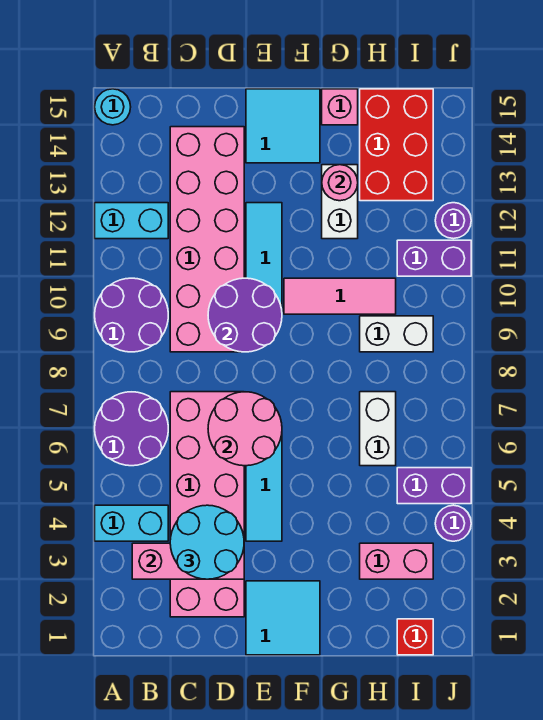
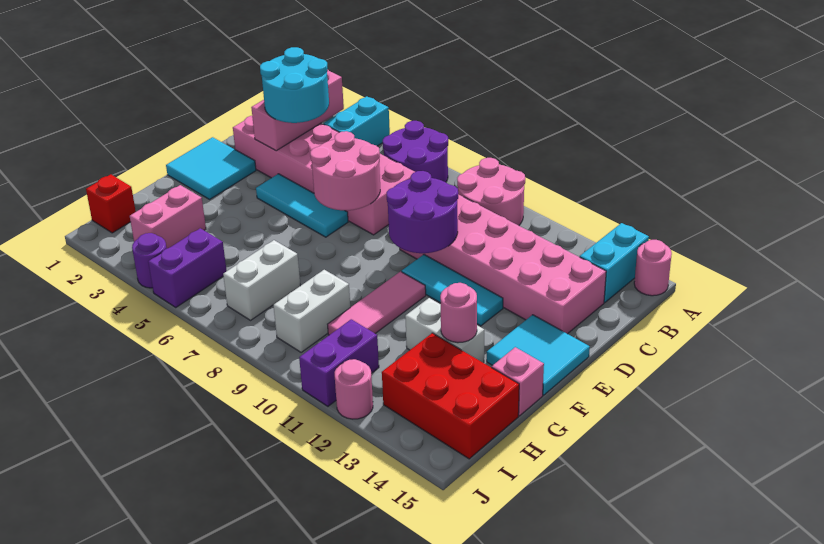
purple 2x2 round brick [95,278,168,352] -> pink 2x2 round brick [457,158,525,226]
cyan 1x2 brick [95,203,168,239] -> cyan 1x2 brick moved to [580,223,649,303]
cyan 1x1 round brick [95,89,131,125] -> pink 1x1 round brick [634,240,672,296]
white 1x2 brick [360,392,396,466] -> white 1x2 brick turned to [223,240,300,320]
purple 1x1 round brick [435,203,471,239] -> pink 1x1 round brick [335,359,373,419]

